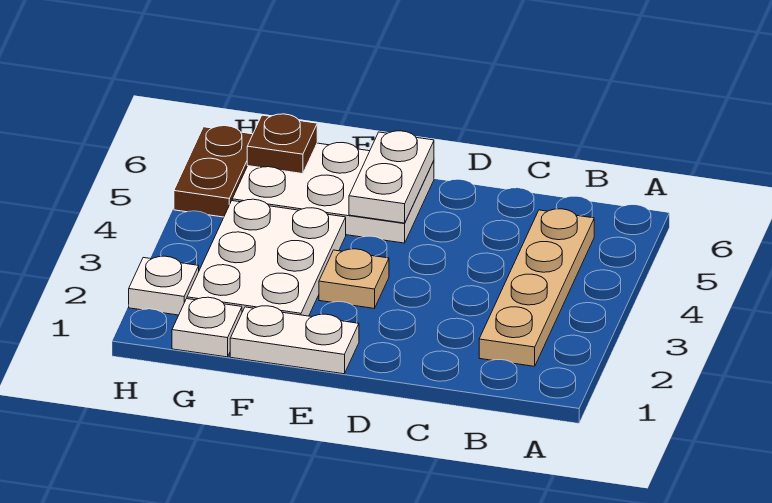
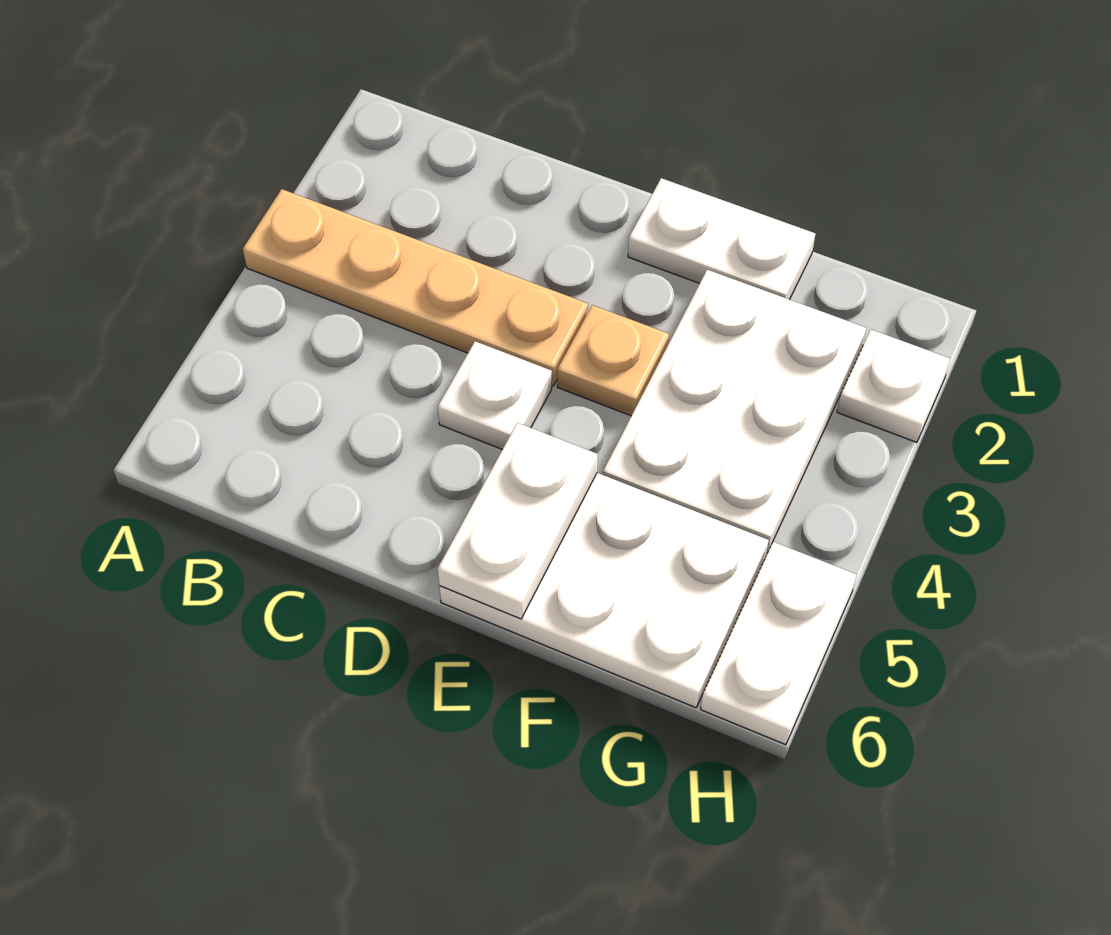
tan 1x4 plate [479,209,594,366] -> tan 1x4 plate turned to [243,189,588,386]
white 1x1 plate [172,297,242,357] -> white 1x1 plate moved to [438,341,552,449]
brown 1x1 plate [247,114,317,174] -> none
brown 1x2 plate [174,126,253,217] -> white 1x2 plate [701,542,856,745]

